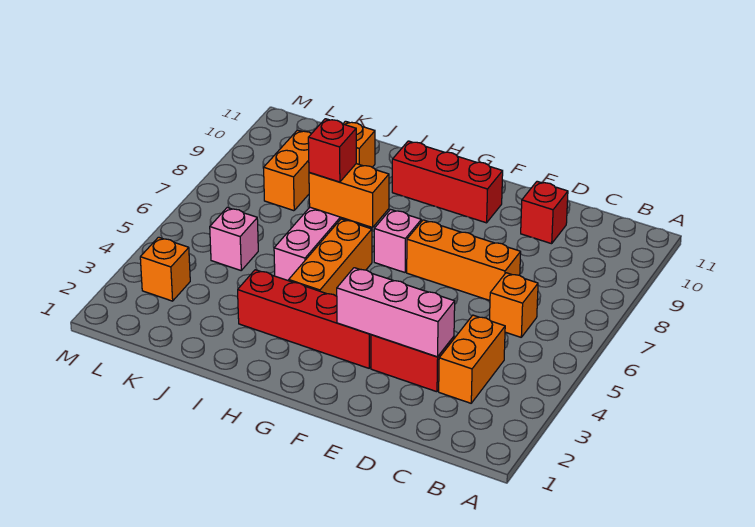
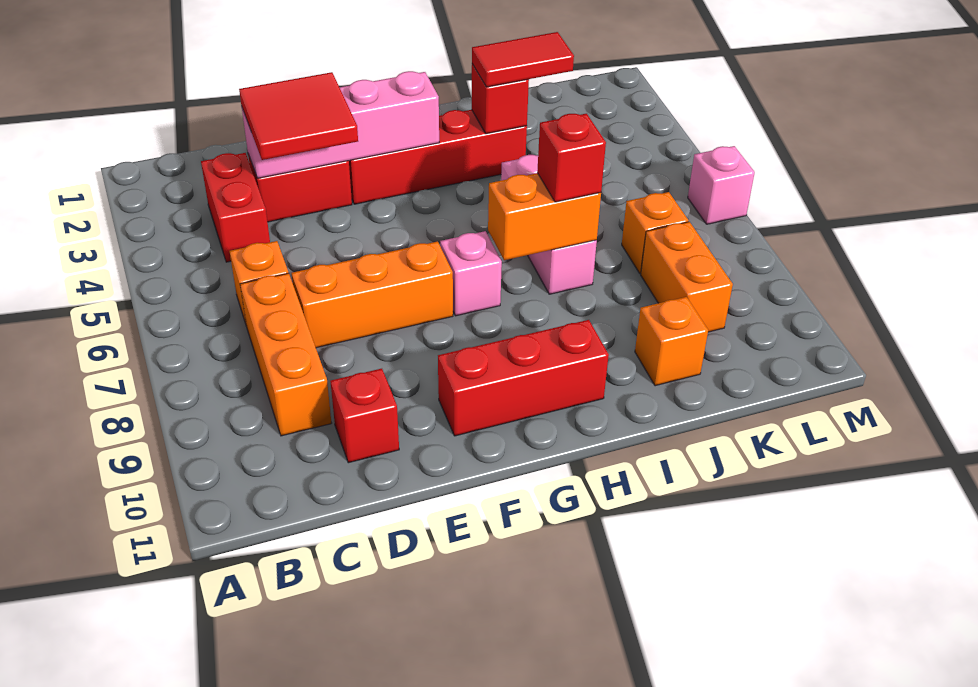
orange 1x2 brick [439,315,505,403] -> red 1x2 brick [201,153,270,262]
pink 1x3 brick [337,268,455,357] -> pink 1x4 brick [242,71,439,178]
none -> red 2x2 tile [239,72,358,160]
orange 1x3 brick [289,219,372,296] -> orange 1x3 brick moved to [240,273,331,436]
none -> red 1x1 brick [472,64,529,134]
none -> red 1x2 tile [472,32,574,87]
pink 1x1 brick [210,208,258,270] -> pink 1x1 brick moved to [688,146,755,224]
orange 1x1 brick [140,237,190,301] -> orange 1x1 brick moved to [622,192,688,274]

